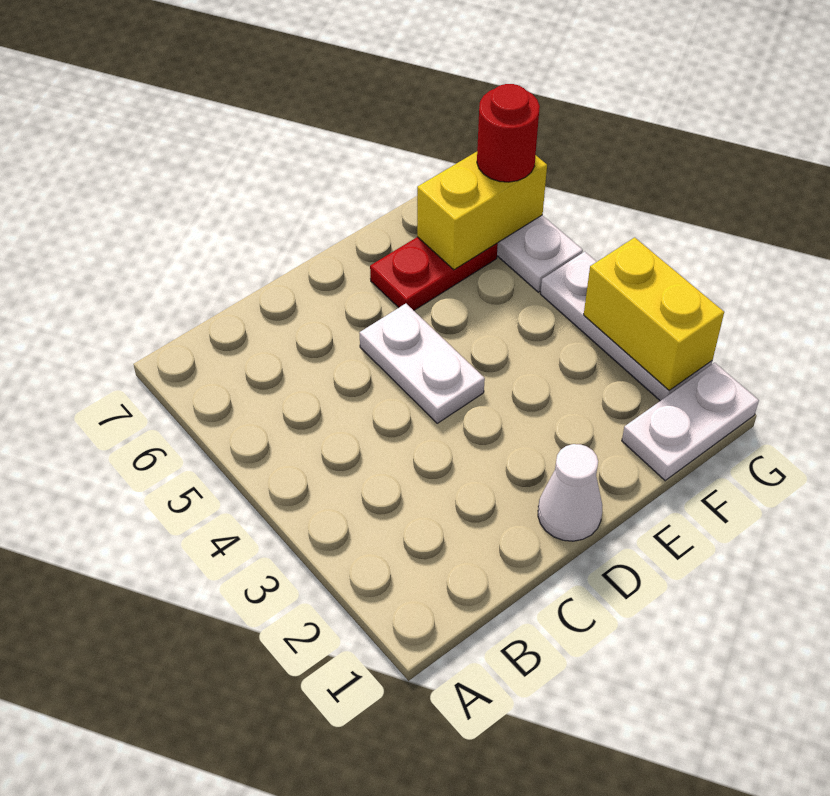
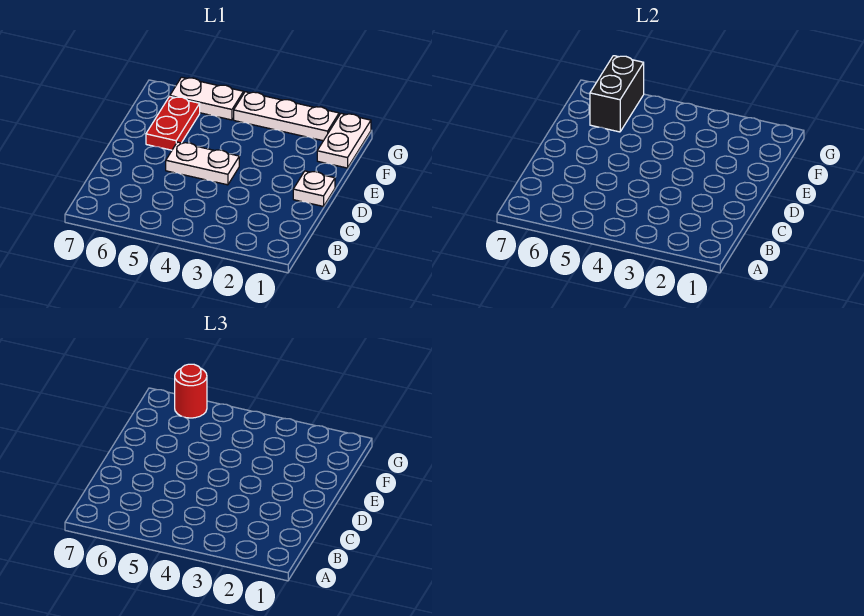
white 1x1 cone [538,444,602,541] -> white 1x1 plate [293,171,335,206]
yellow 1x2 brick [417,152,547,270] -> black 1x2 brick [590,56,644,132]
yellow 1x2 brick [584,237,724,391] -> none

